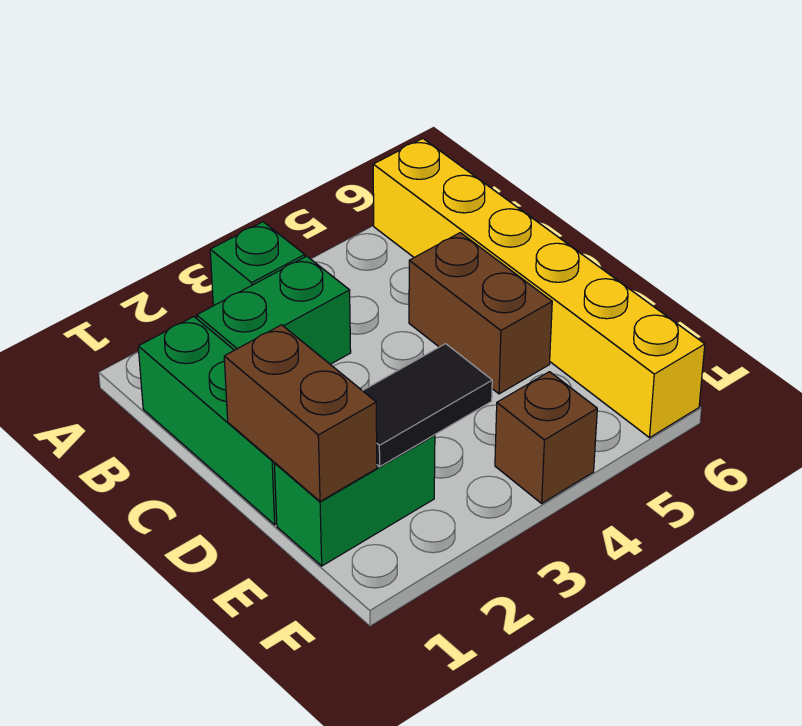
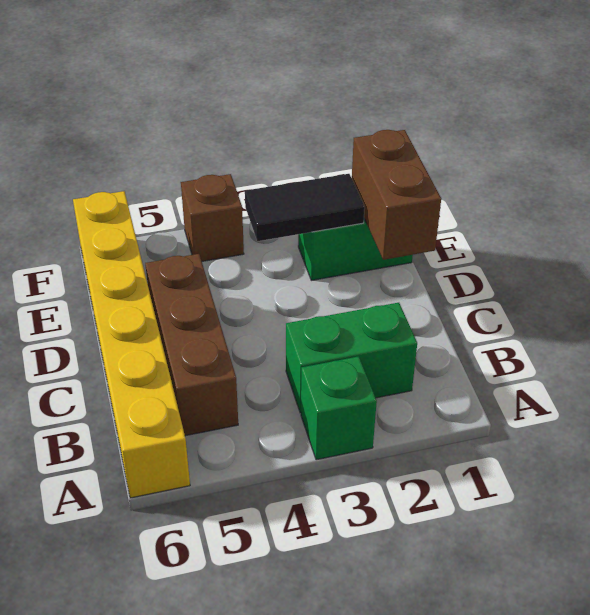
green 1x3 brick [138,317,277,525] -> none
brown 1x2 brick [409,233,552,394] -> brown 1x3 brick [145,254,238,436]

